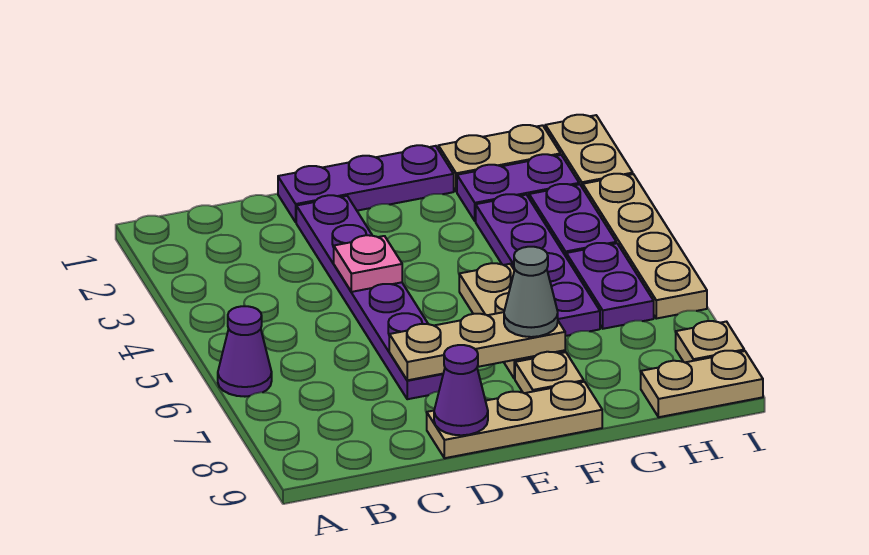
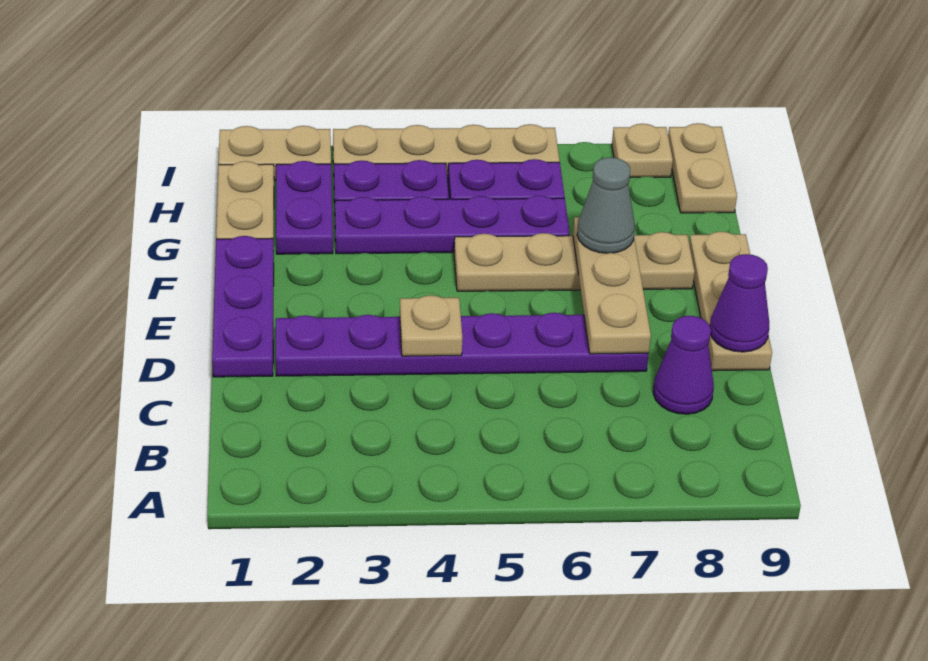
purple 1x1 cone [218,306,272,397] -> purple 1x1 cone moved to [653,316,714,414]
pink 1x1 plate [334,235,402,292] -> tan 1x1 plate [400,295,462,356]

